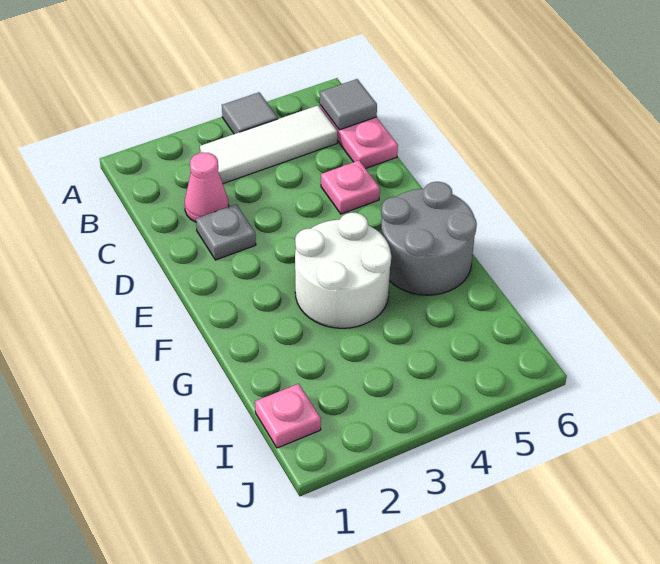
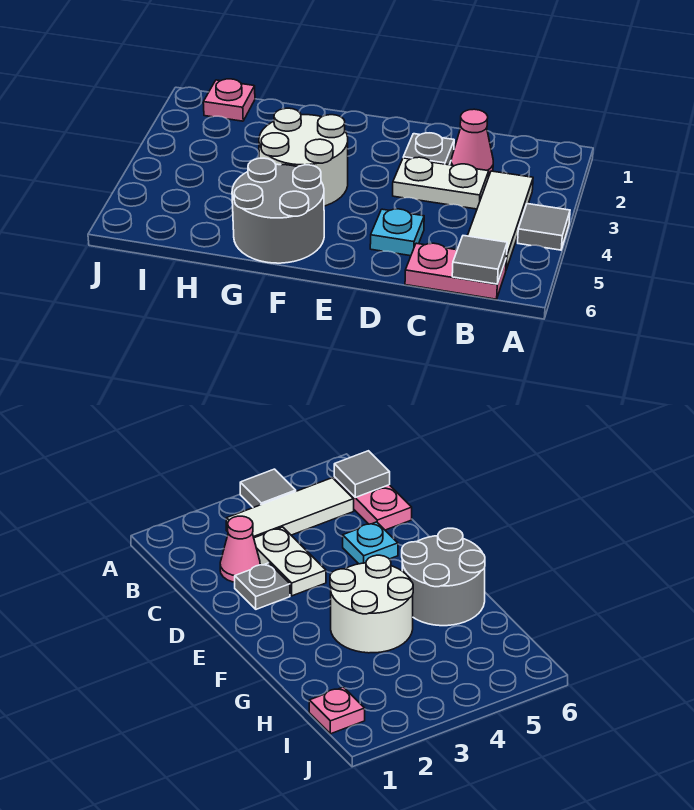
none -> white 1x2 plate [393,157,489,209]
pink 1x1 plate [321,161,380,214] -> cyan 1x1 plate [370,209,424,256]

